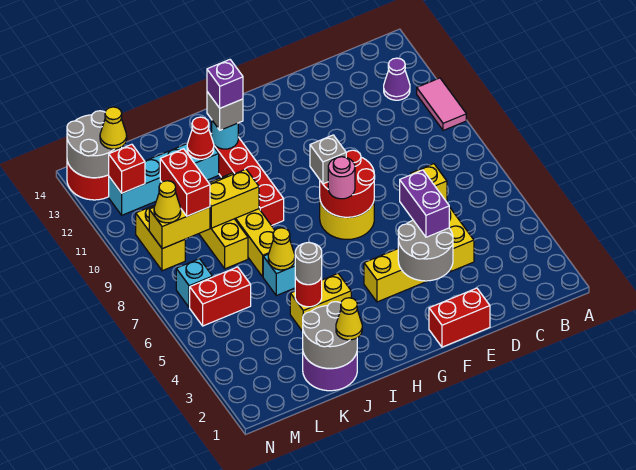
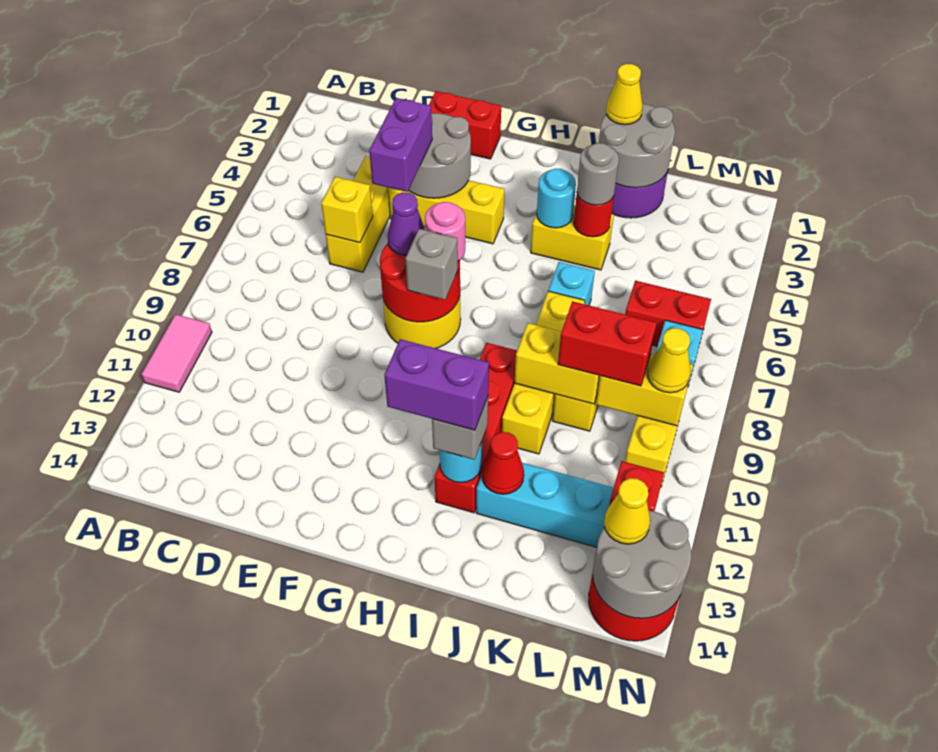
purple 1x1 cone [384,58,410,100] -> purple 1x1 cone moved to [387,192,425,255]
none -> cyan 1x1 round brick [537,169,576,228]
purple 1x1 brick [207,60,243,108] -> purple 1x2 brick [384,339,489,430]
yellow 1x1 cone [268,228,295,270] -> none
red 1x2 brick [160,149,210,216] -> red 1x2 brick turned to [558,301,657,386]

